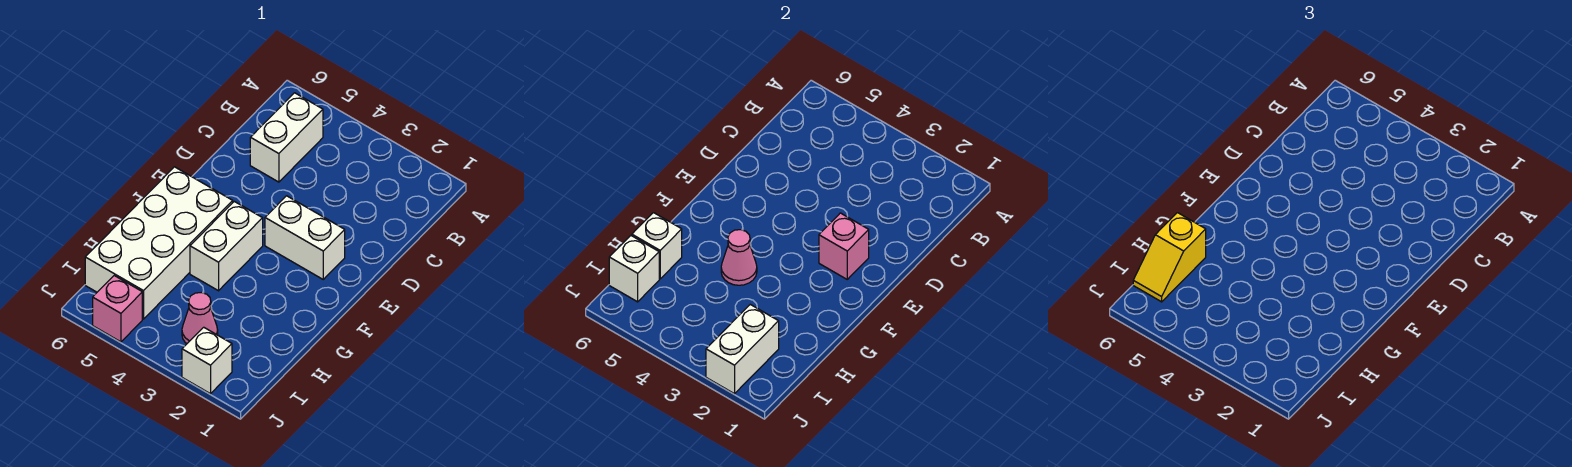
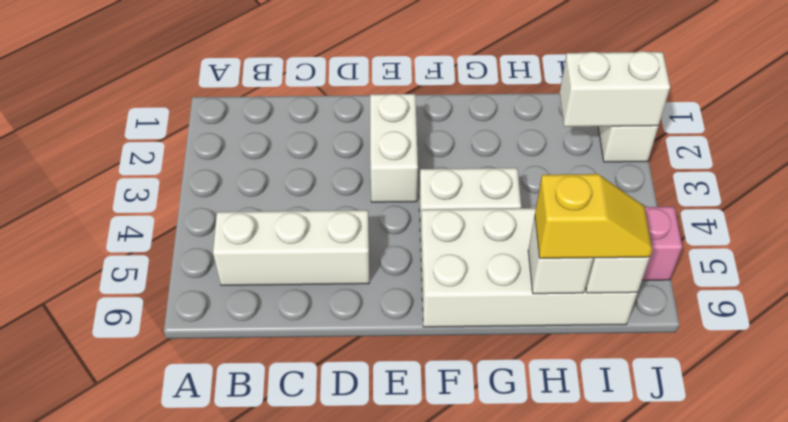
white 1x2 brick [250,93,323,182] -> white 1x3 brick [213,210,369,285]
pink 1x1 brick [819,213,869,279] -> none
pink 1x1 cone [721,230,757,285] -> none
pink 1x1 cone [182,293,218,344] -> none

